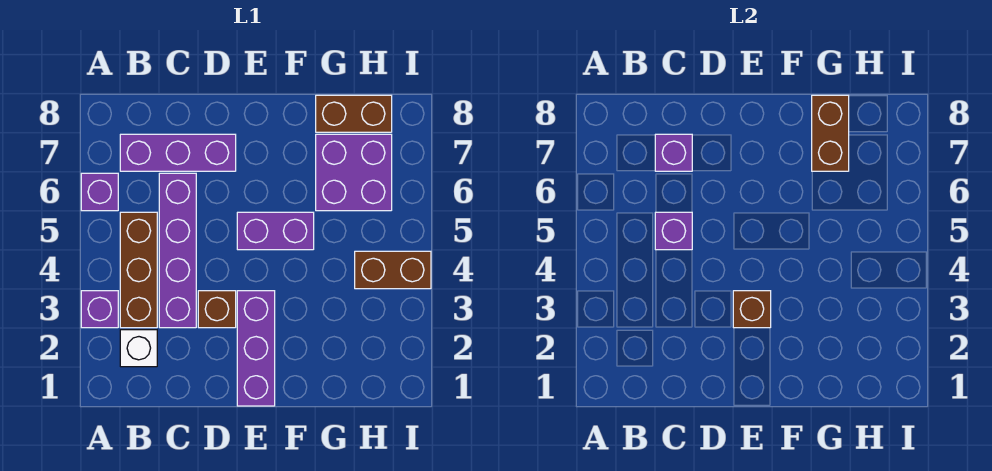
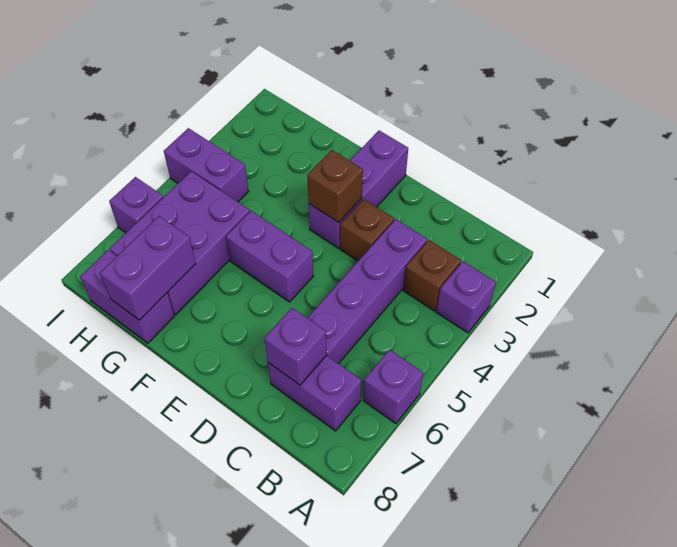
white 1x1 brick [120,330,157,367] -> none
brown 1x3 brick [120,212,157,328] -> brown 1x1 brick [403,240,461,311]
purple 1x3 brick [120,134,236,171] -> purple 1x2 brick [268,355,361,431]
purple 1x1 brick [655,212,692,250] -> purple 1x1 brick moved to [109,177,163,233]
purple 2x2 brick [316,134,392,211] -> purple 2x3 brick [110,171,250,315]
brown 1x2 brick [812,95,849,171] -> purple 1x2 brick [100,216,196,320]
brown 1x2 brick [316,95,392,132] -> purple 1x2 brick [80,250,174,343]
brown 1x2 brick [355,251,431,289] -> purple 1x2 brick [164,128,249,202]

